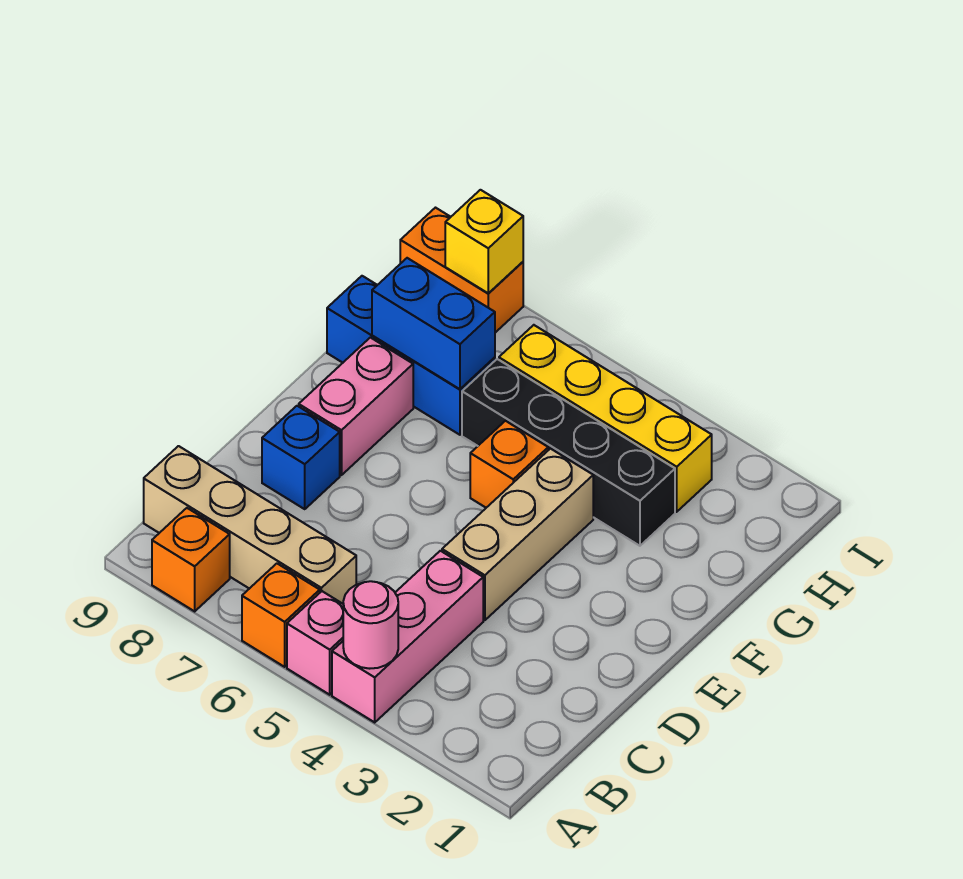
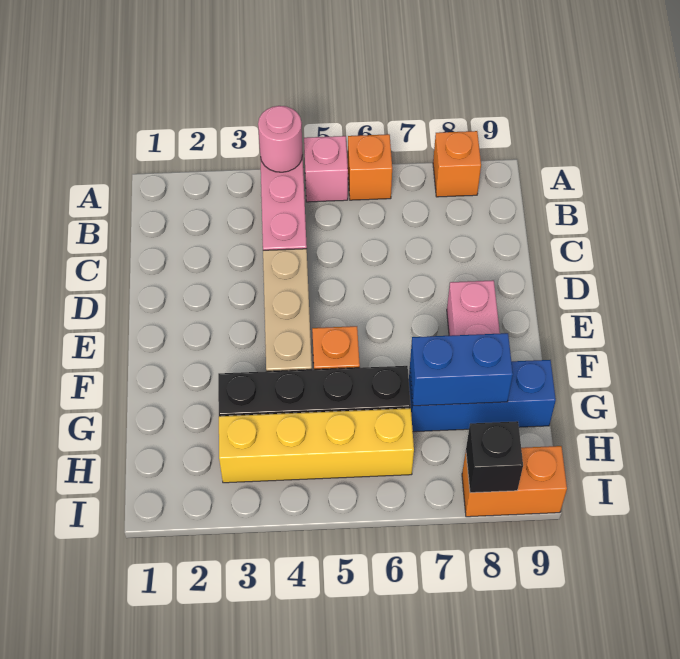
tan 1x4 brick [144,446,356,604] -> none
blue 1x1 brick [262,406,340,509] -> none
yellow 1x1 brick [445,190,523,293] -> black 1x1 brick [466,421,523,493]

